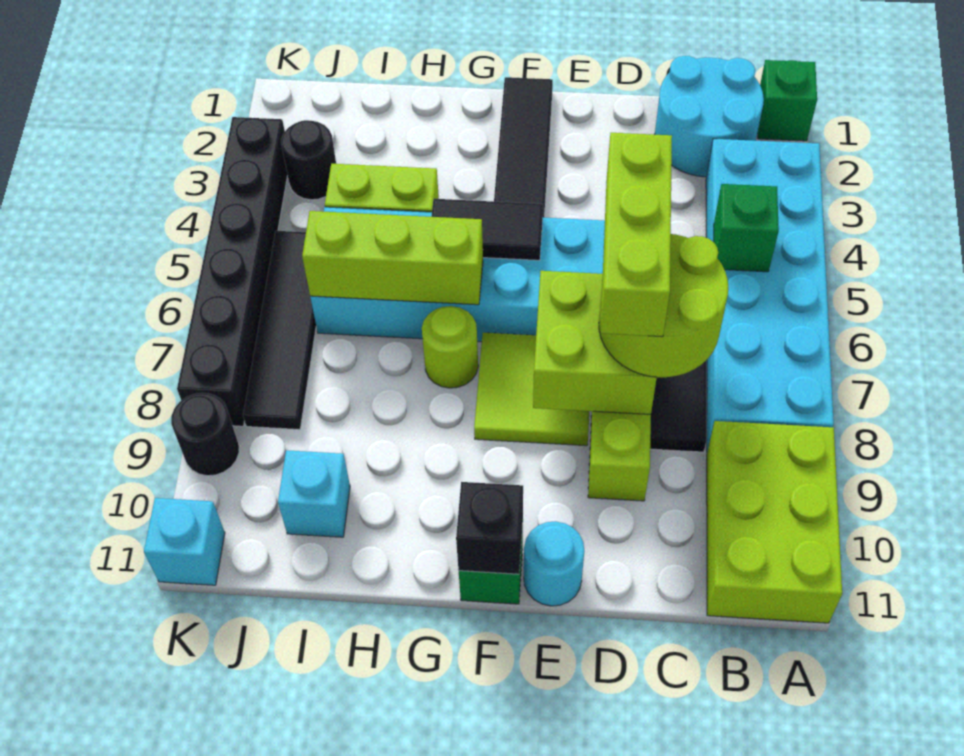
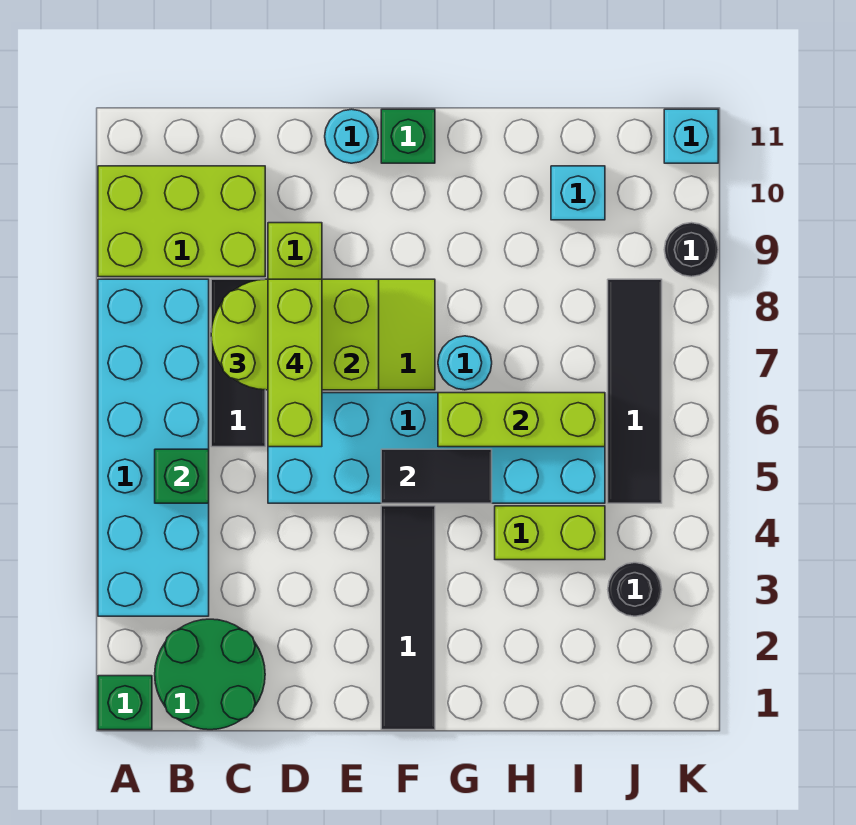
lime 2x3 brick [707,421,842,623] -> lime 2x3 brick turned to [98,166,265,277]
cyan 2x2 round brick [655,56,764,177] -> green 2x2 round brick [155,619,265,730]
black 1x1 brick [456,482,523,574] -> none
lime 1x1 round brick [422,306,478,388] -> cyan 1x1 round brick [438,336,492,390]
black 1x6 brick [177,117,288,426] -> none

